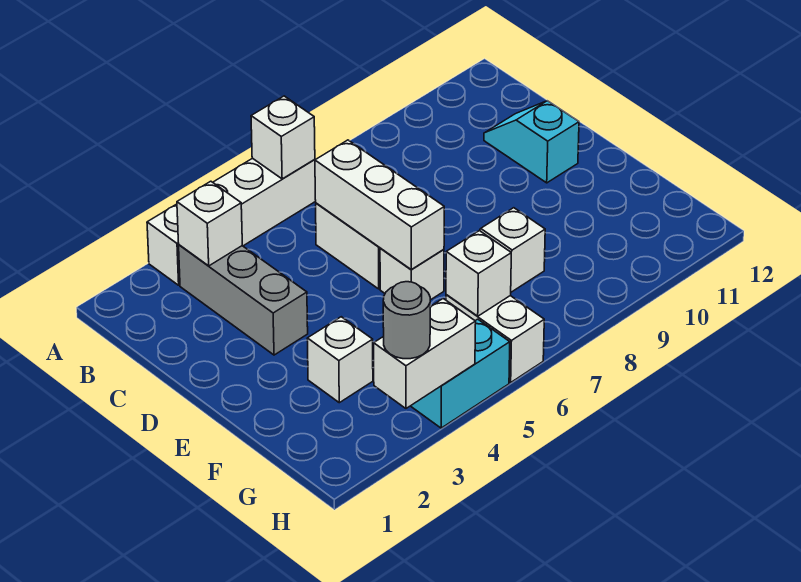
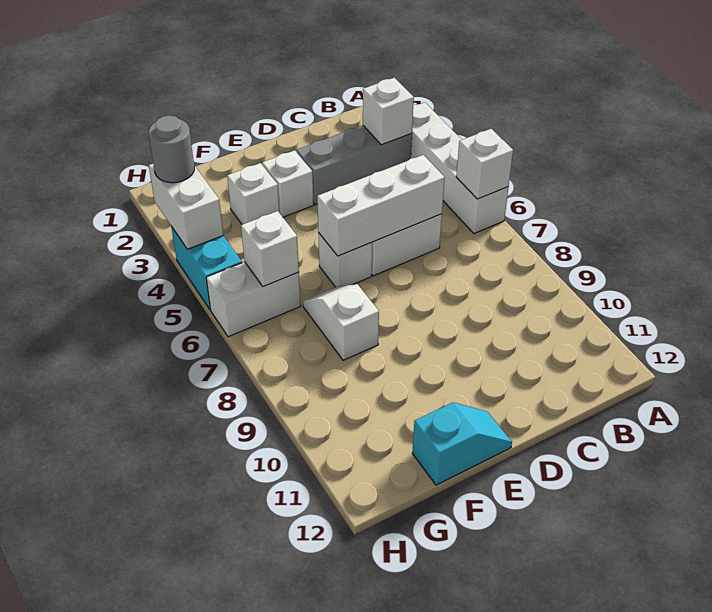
cyan 1x2 slope [484,101,579,183] -> cyan 1x2 slope moved to [412,402,512,485]
none -> white 1x1 brick [262,150,314,217]

